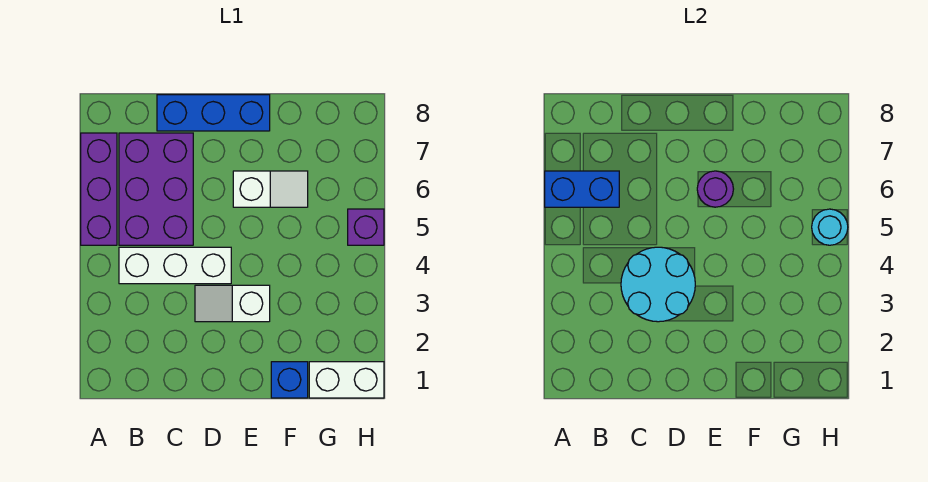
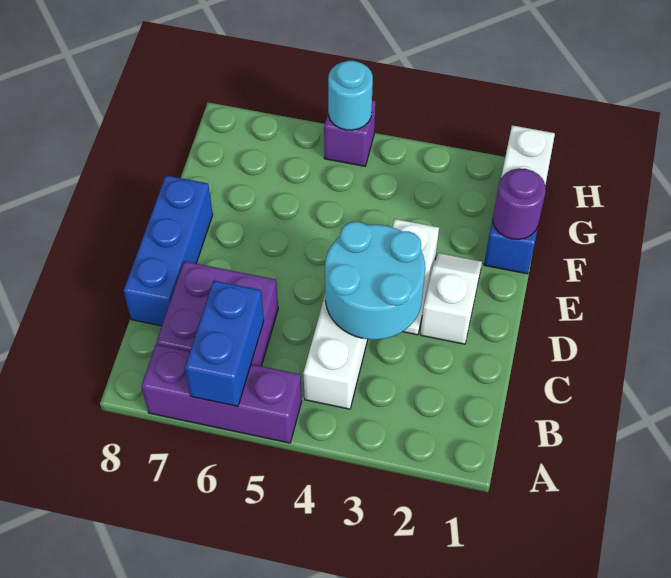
purple 2x3 brick [119,133,193,245] -> purple 2x2 brick [156,261,278,366]
white 1x2 slope [233,171,308,207] -> white 1x2 slope moved to [420,253,482,344]
purple 1x1 round brick [697,171,733,207] -> purple 1x1 round brick moved to [493,168,546,239]

